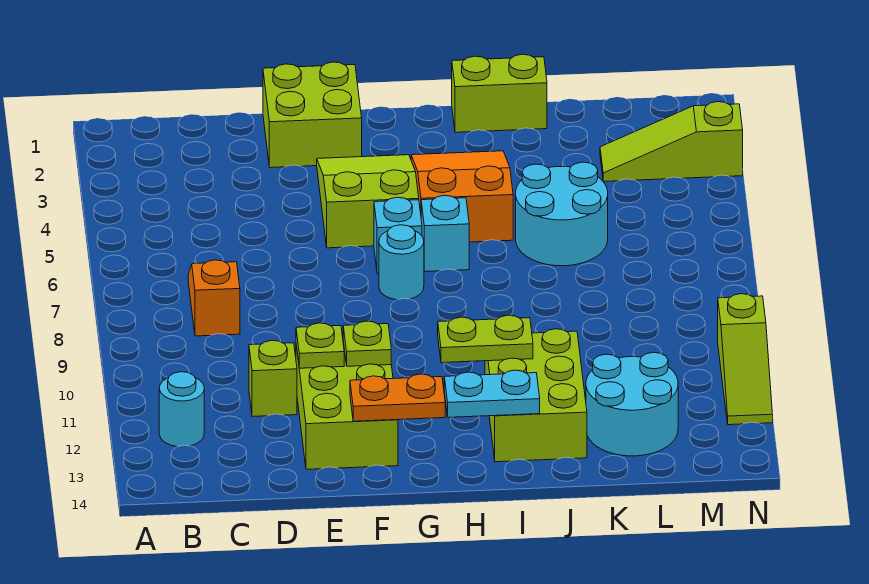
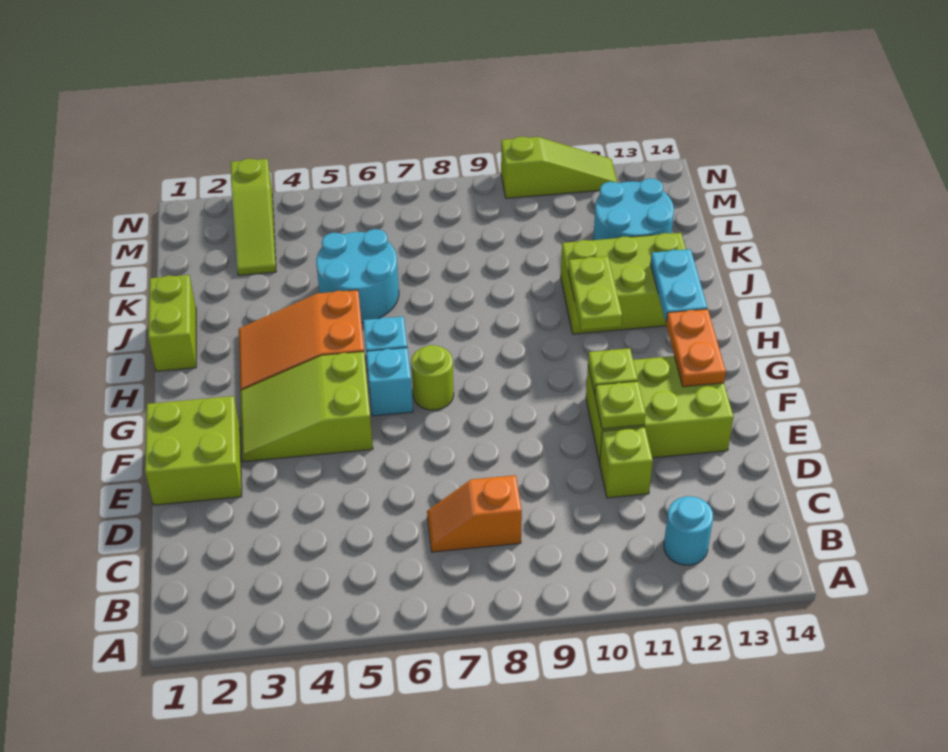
cyan 1x1 round brick [379,225,424,300] -> lime 1x1 round brick [411,345,454,410]

